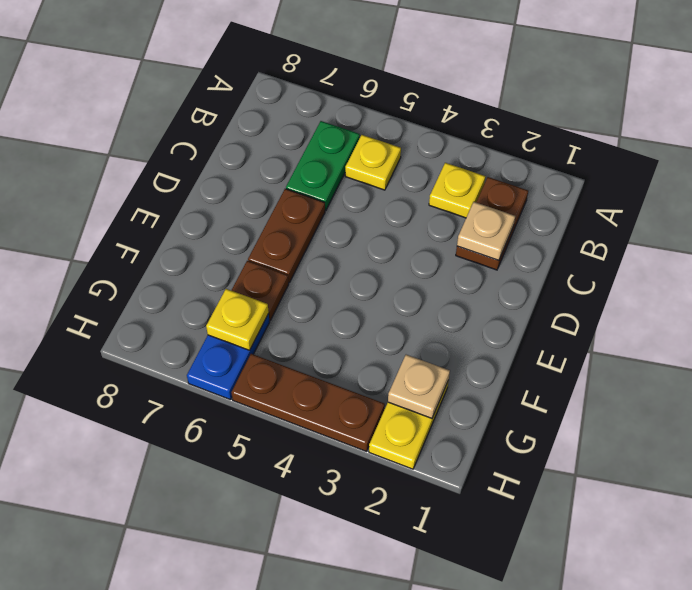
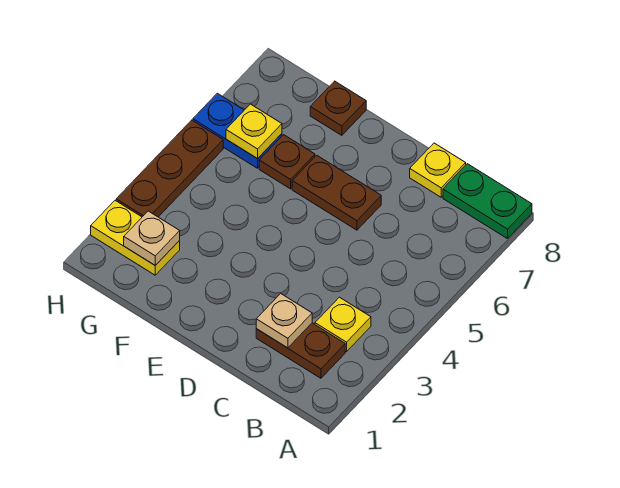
yellow 1x1 plate [345,135,401,190] -> yellow 1x1 plate moved to [410,143,466,197]
green 1x2 plate [286,121,360,210] -> green 1x2 plate moved to [443,164,532,239]
none -> brown 1x1 plate [310,81,366,135]

